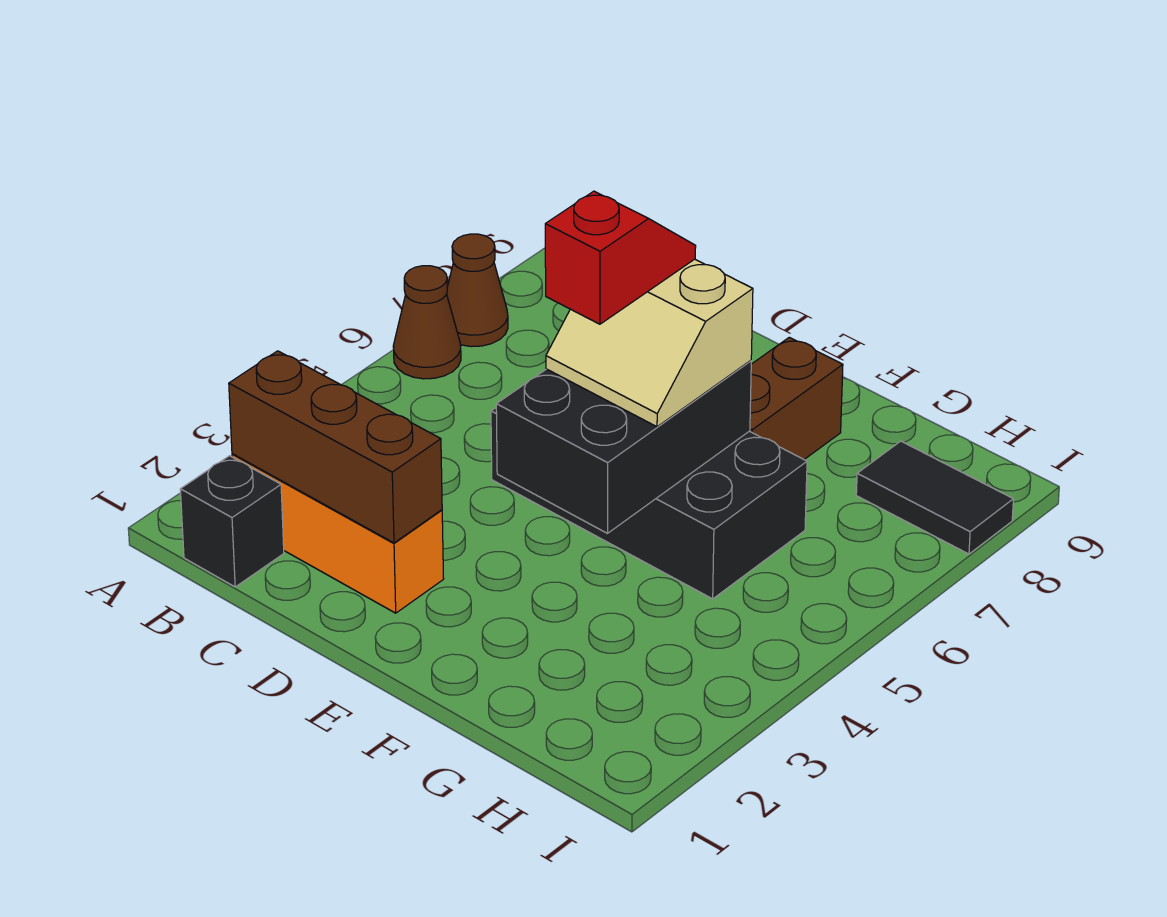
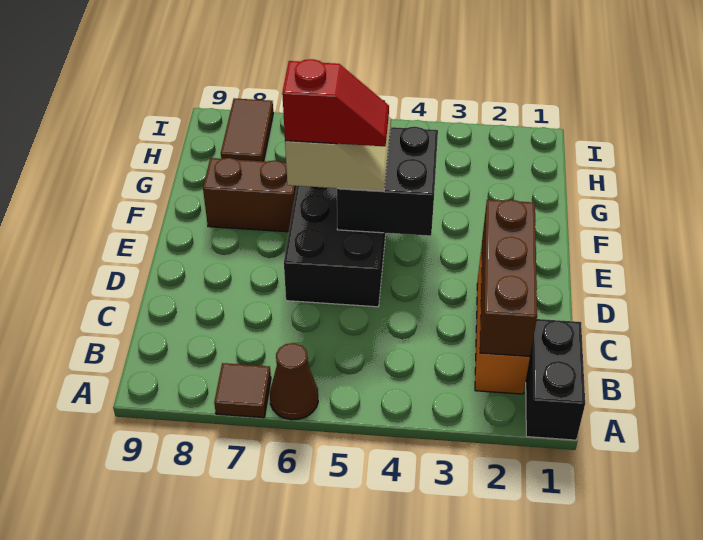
brown 1x1 cone [447,234,508,347] -> brown 1x1 tile [214,363,271,418]
black 1x1 brick [180,456,284,587] -> black 1x2 brick [526,319,585,440]
black 2x3 brick [496,361,751,533] -> black 2x2 brick [337,127,438,236]
red 1x2 slope [545,191,696,324] -> red 1x2 slope turned to [282,59,389,146]
black 1x2 tile [856,441,1013,554] -> brown 1x2 tile [221,98,273,161]

